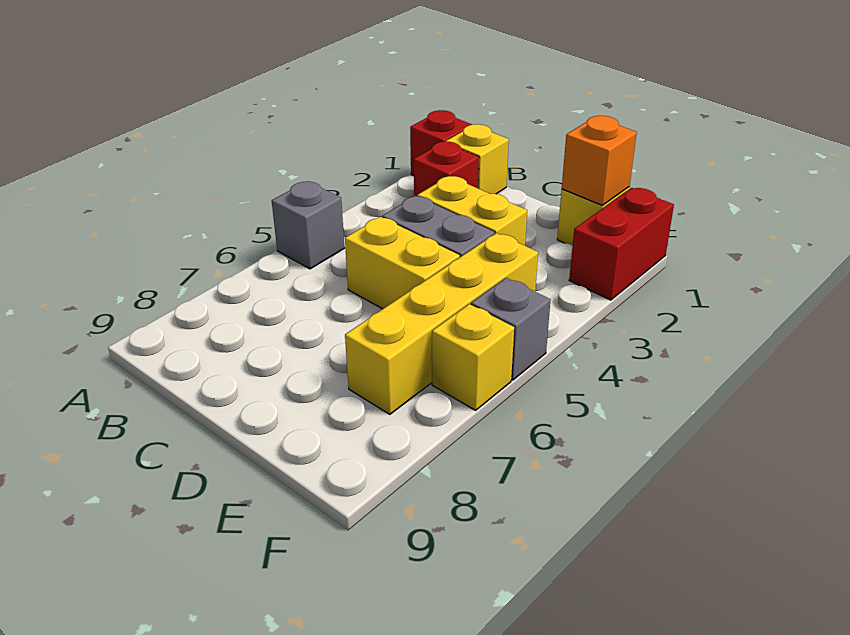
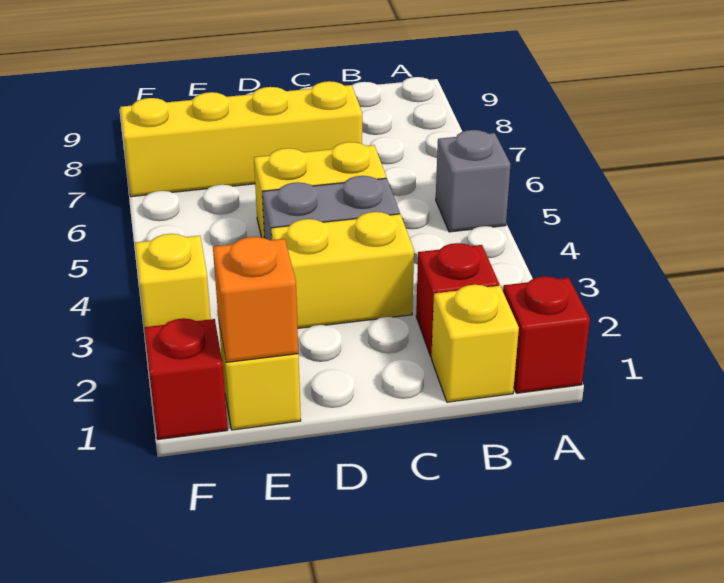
yellow 1x4 brick [345,233,538,414] -> yellow 1x4 brick turned to [120,81,362,197]
red 1x2 brick [569,188,674,300] -> red 1x1 brick [144,318,228,439]
grey 1x1 brick [471,278,550,380] -> none
yellow 1x1 brick [432,304,514,410] -> yellow 1x1 brick moved to [135,234,211,327]

